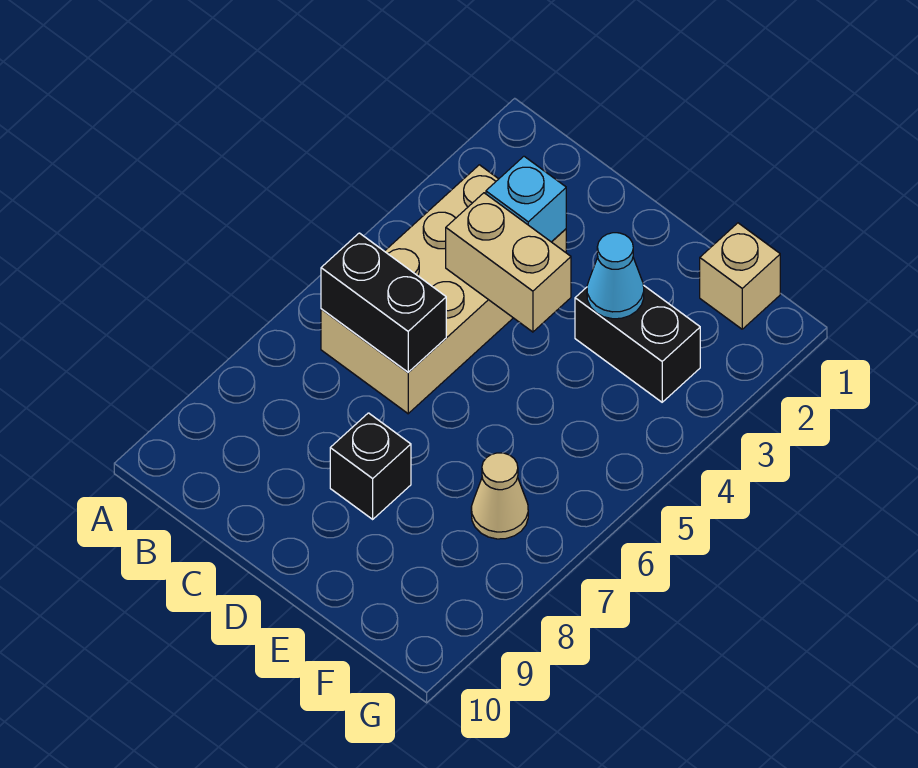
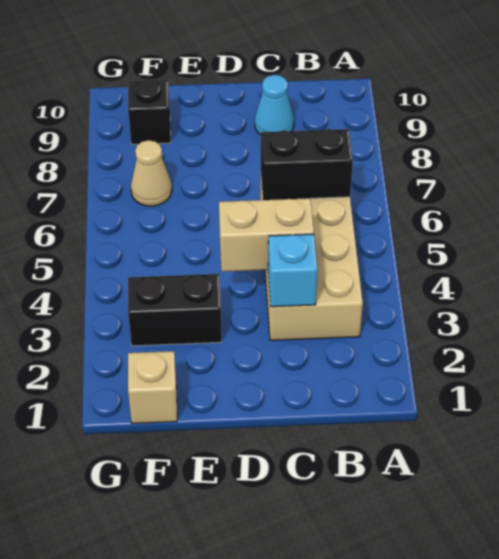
black 1x1 brick [330,413,411,519] -> black 1x1 brick moved to [128,79,171,145]
cyan 1x1 cone [587,233,644,319] -> cyan 1x1 cone moved to [255,75,294,135]

